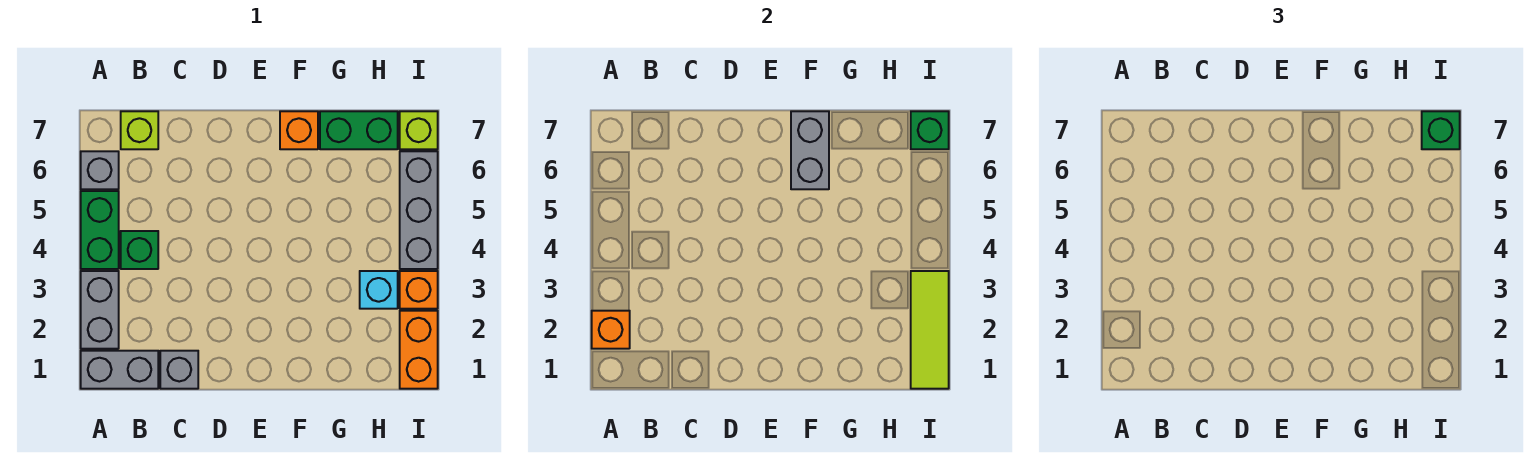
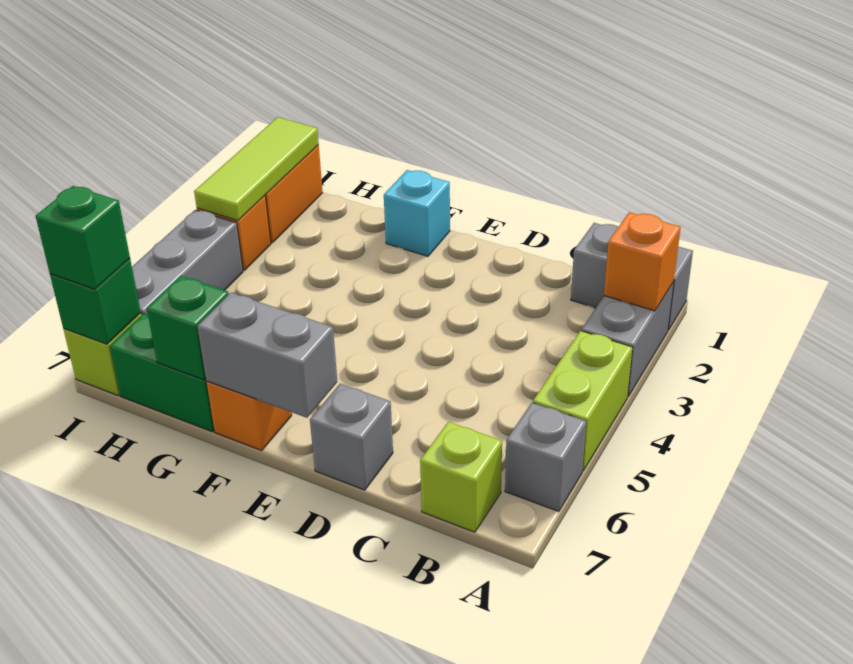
green 1x2 brick [81,191,119,269] -> lime 1x2 brick [533,331,633,471]
green 1x1 brick [121,231,158,269] -> green 1x1 brick moved to [147,276,229,380]
grey 1x1 brick [160,351,198,389] -> grey 1x1 brick moved to [310,384,393,490]
grey 1x2 brick [791,111,829,189] -> grey 1x2 brick turned to [197,293,337,418]
cyan 1x1 brick [360,271,398,309] -> cyan 1x1 brick moved to [384,170,450,256]

